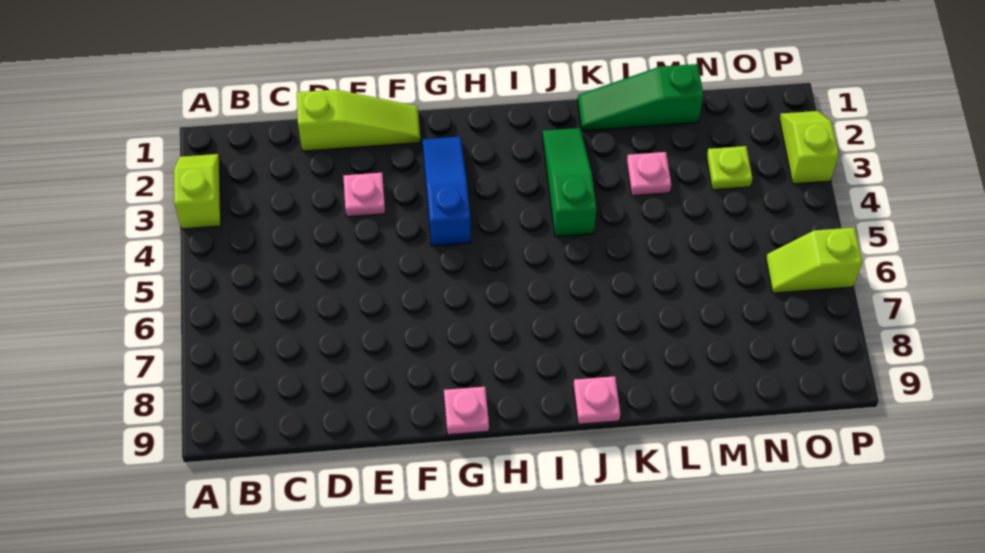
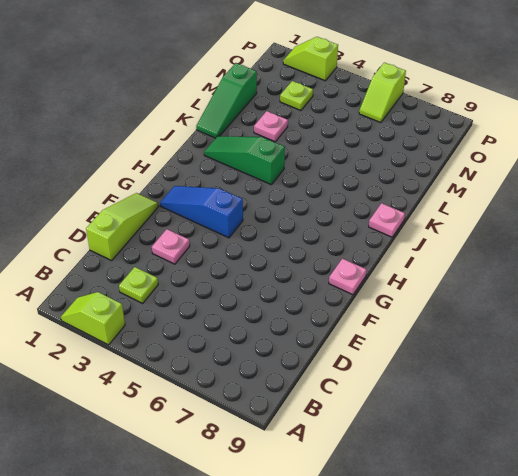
none -> lime 1x1 plate [119,267,158,303]

